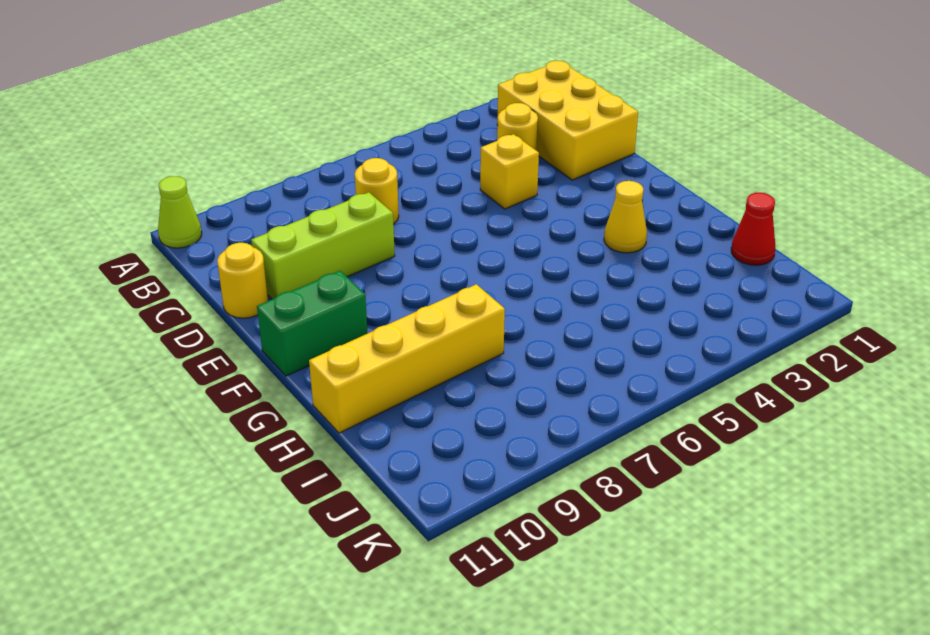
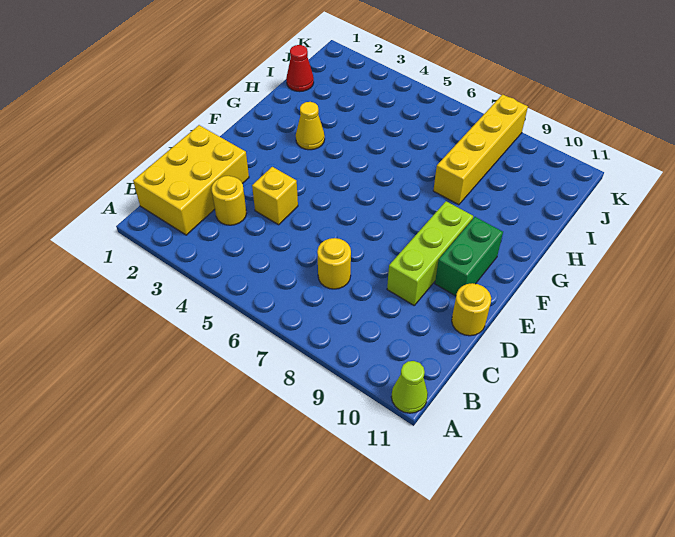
lime 1x3 brick [251,192,395,299] -> lime 1x3 brick turned to [387,201,473,305]
green 1x2 brick [257,271,368,376] -> green 1x2 brick turned to [435,217,503,296]
yellow 1x4 brick [309,284,505,433] -> yellow 1x4 brick turned to [433,94,528,205]

